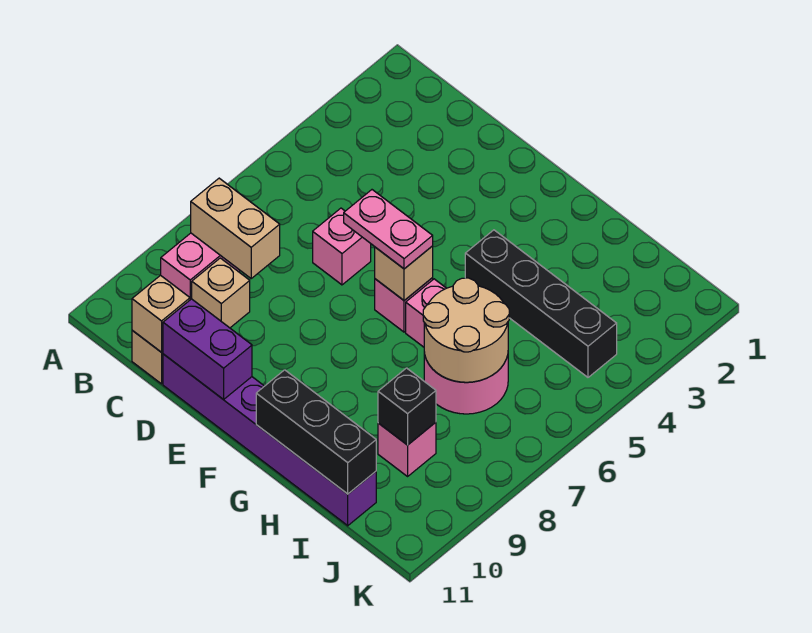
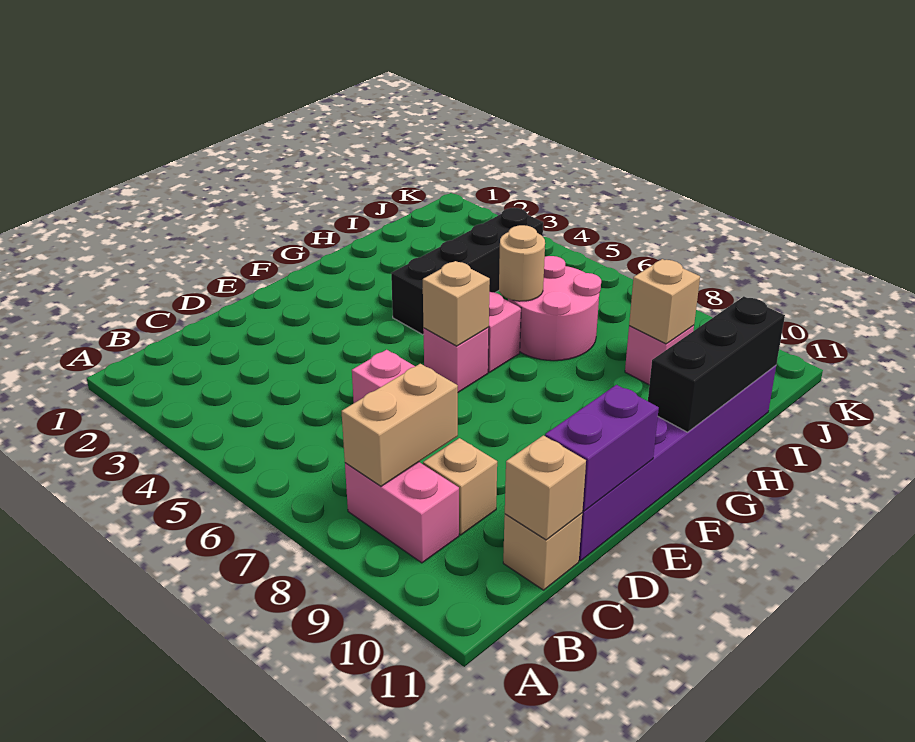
pink 1x2 plate [344,190,433,269] -> none
tan 2x2 round brick [423,278,509,382] -> tan 1x1 round brick [499,225,545,301]
black 1x1 brick [378,368,436,445] -> tan 1x1 brick [629,259,700,344]

